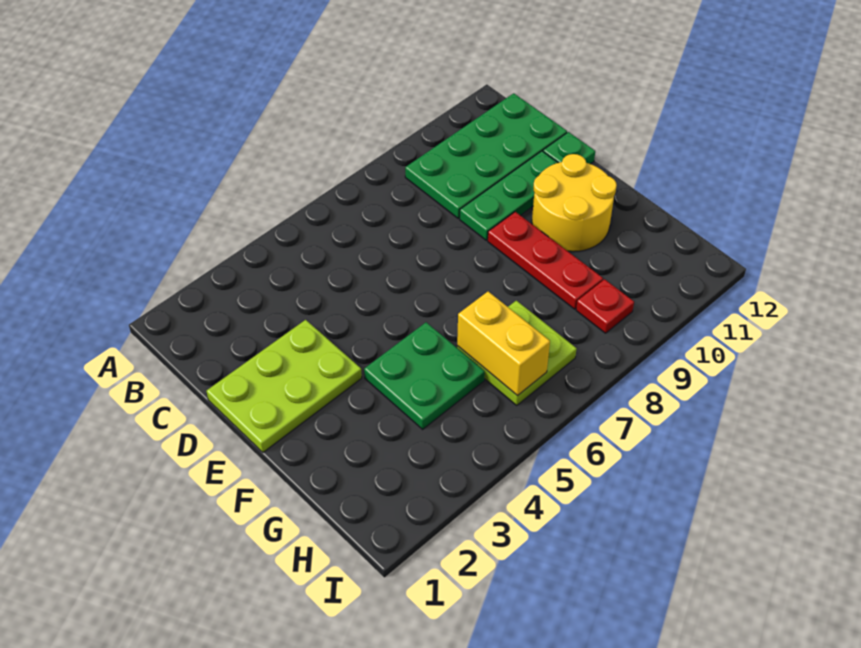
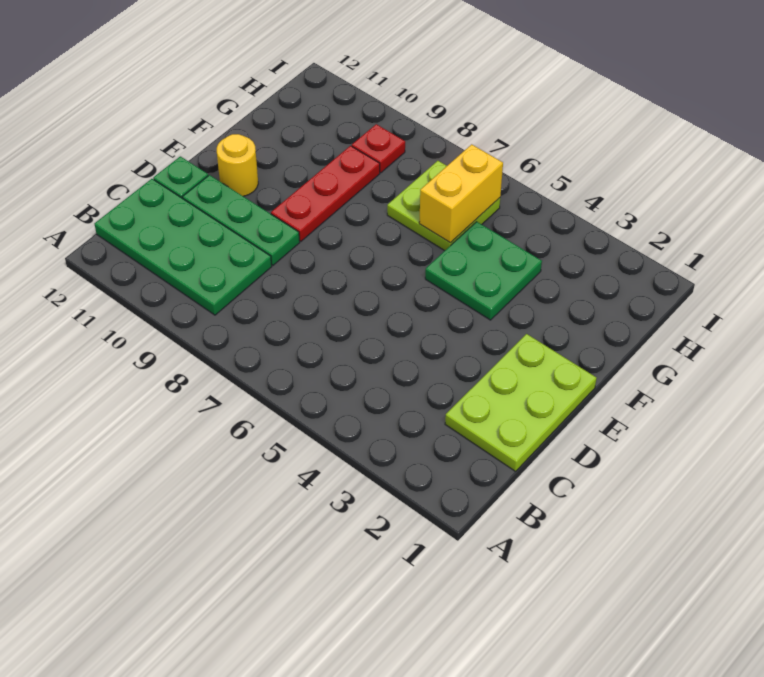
lime 2x3 plate [207,320,362,452] -> lime 2x3 plate turned to [445,334,597,471]
yellow 2x2 round brick [532,154,617,252] -> yellow 1x1 round brick [217,134,258,196]

